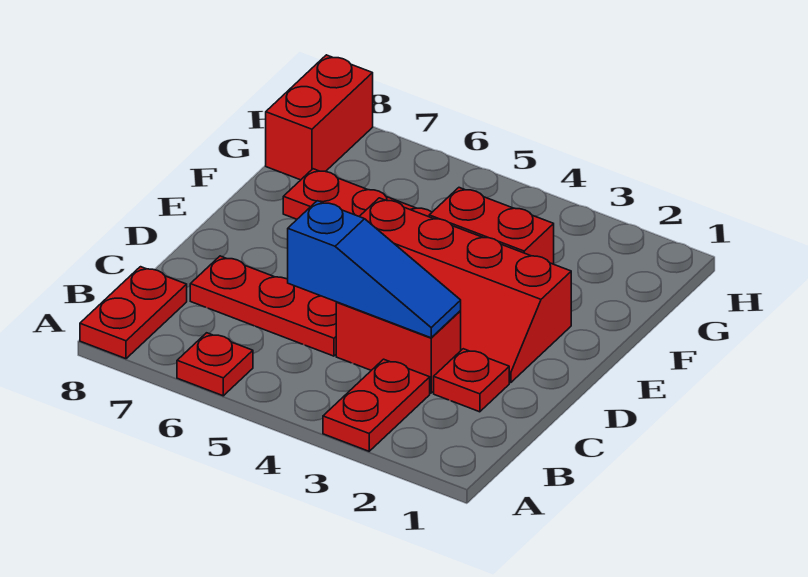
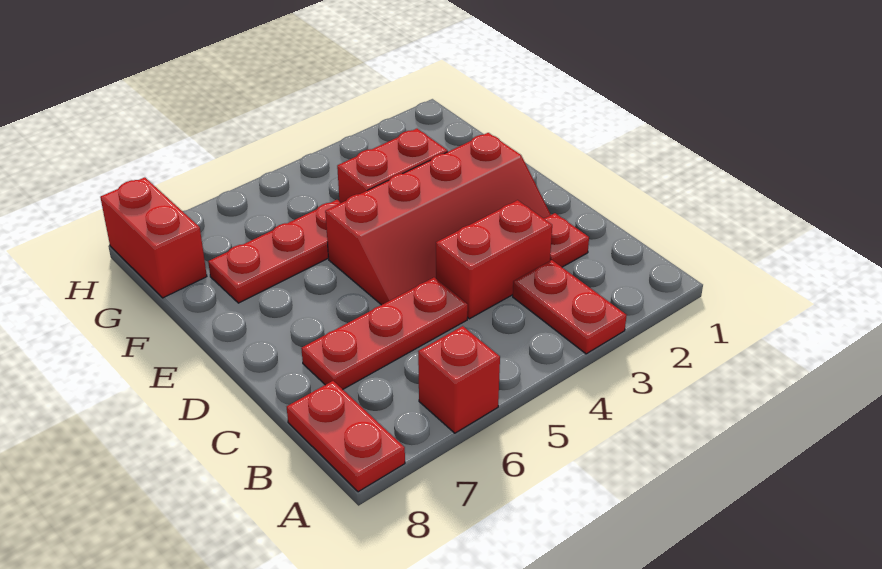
red 1x1 plate [177,333,253,396] -> red 1x1 brick [418,326,500,433]
blue 1x3 slope [288,201,461,338] -> none

